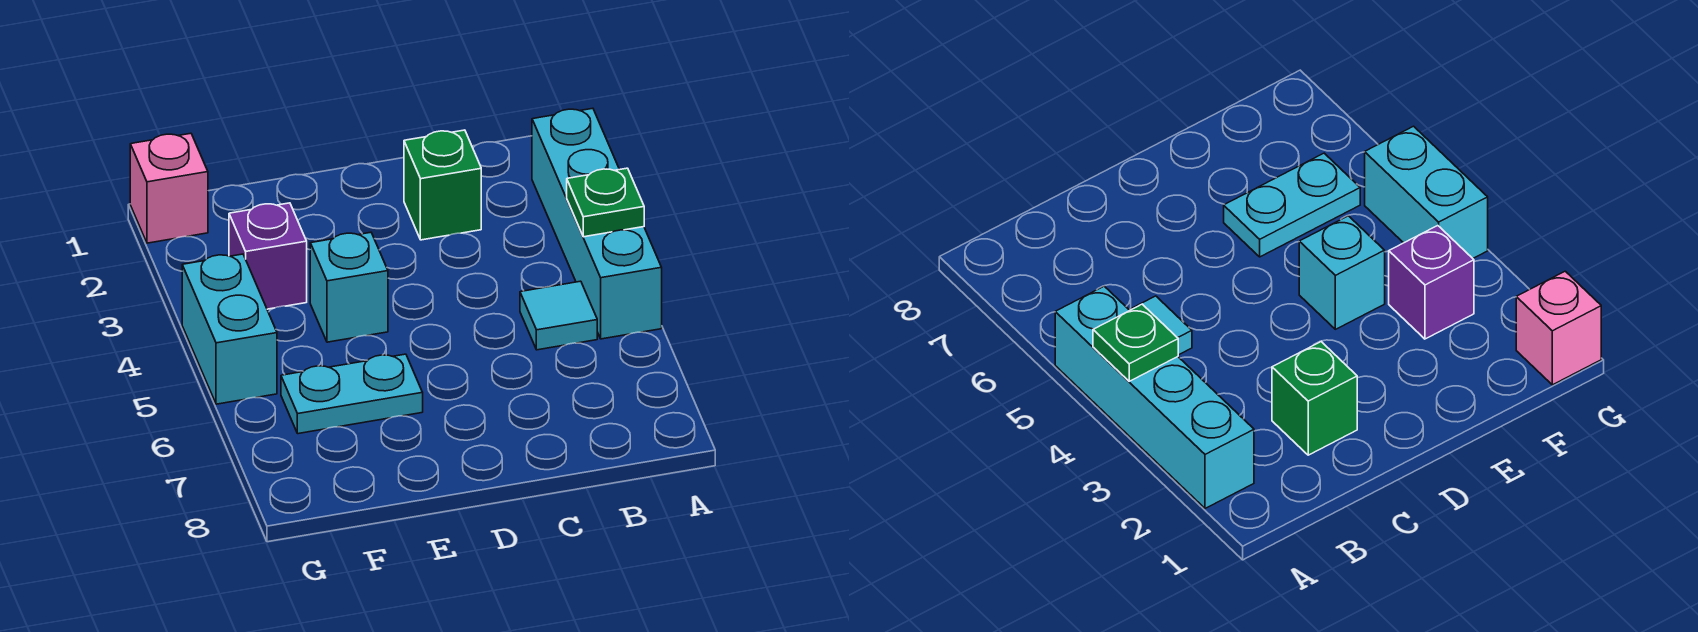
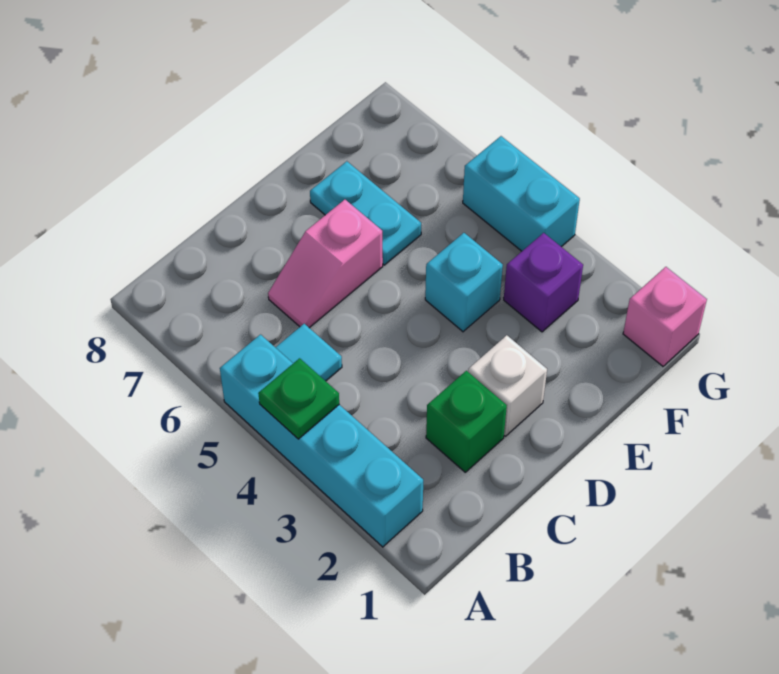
none -> pink 1x2 slope [268,200,383,328]
none -> white 1x1 brick [468,335,547,436]
cyan 1x2 plate [281,354,423,434] -> cyan 1x2 plate turned to [310,161,421,265]

